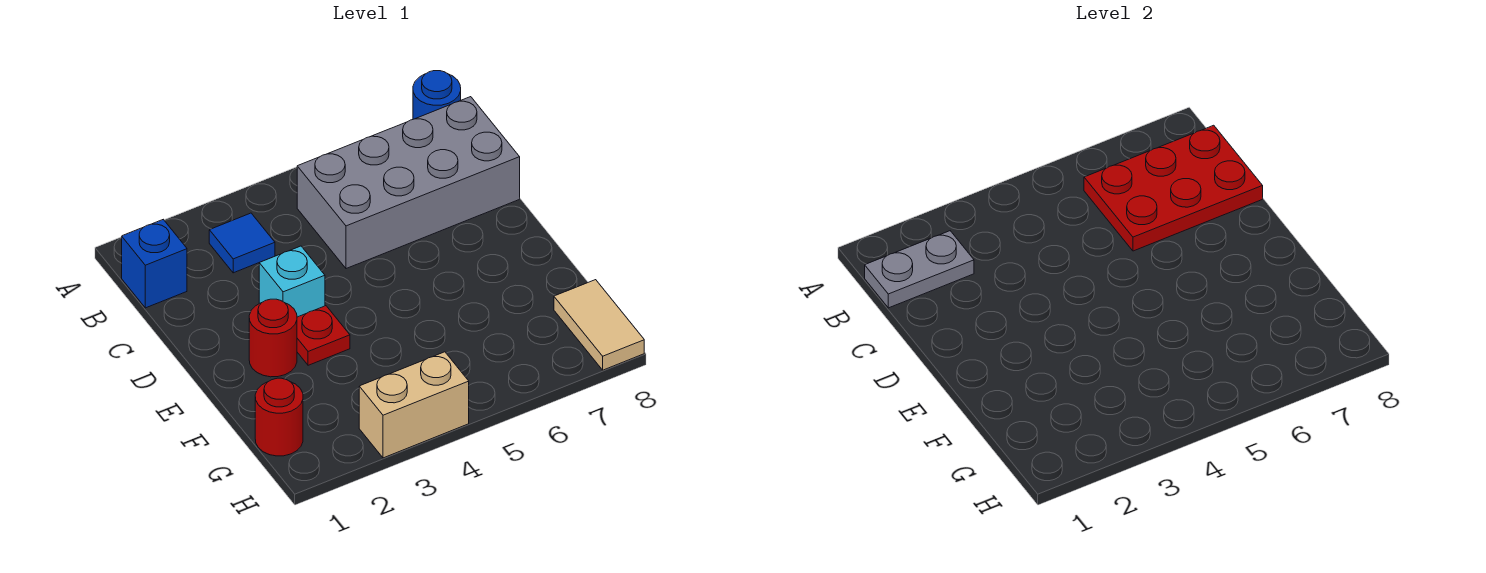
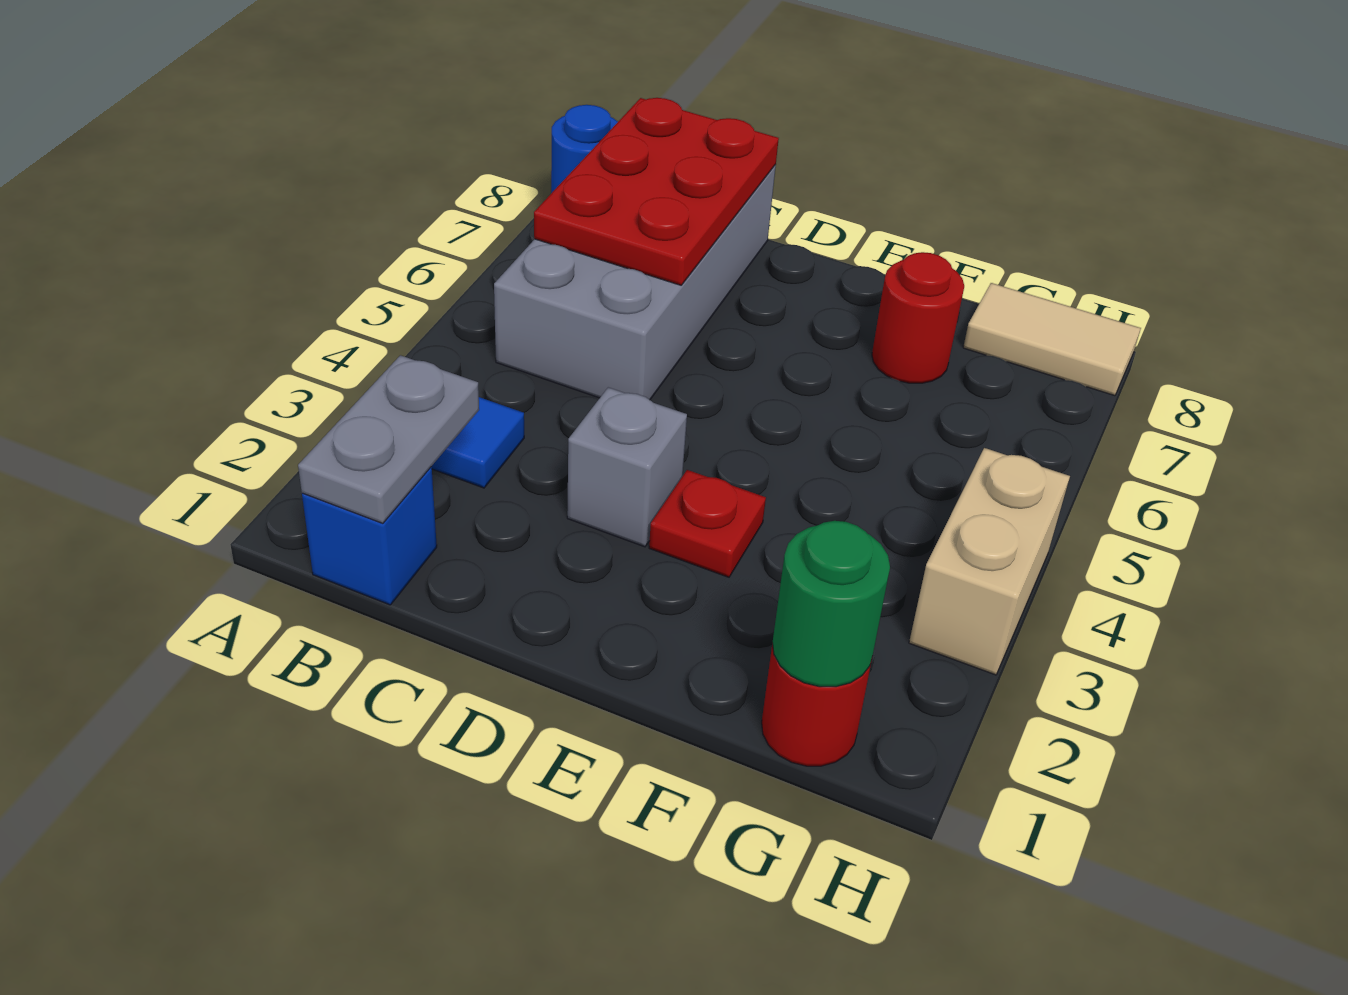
cyan 1x1 brick [259,246,325,317] -> grey 1x1 brick [567,387,687,547]
red 1x1 round brick [249,299,297,377] -> red 1x1 round brick moved to [872,252,964,383]
none -> green 1x1 round brick [773,521,890,687]

